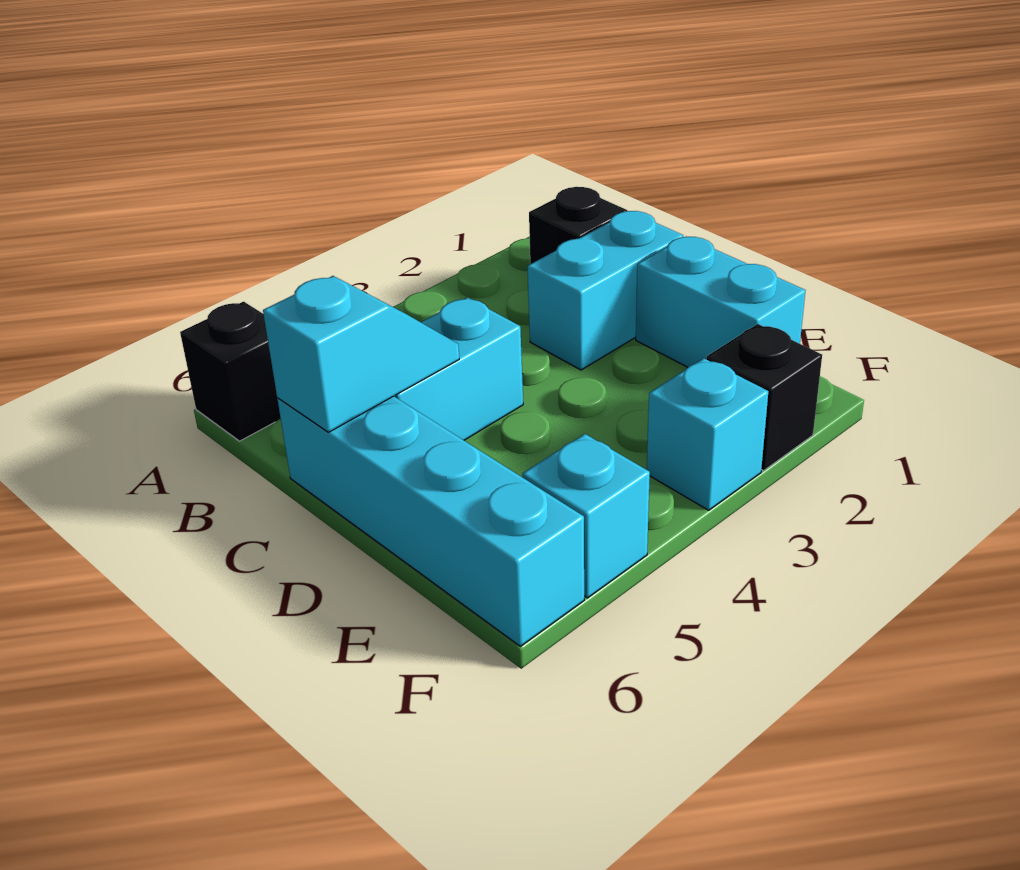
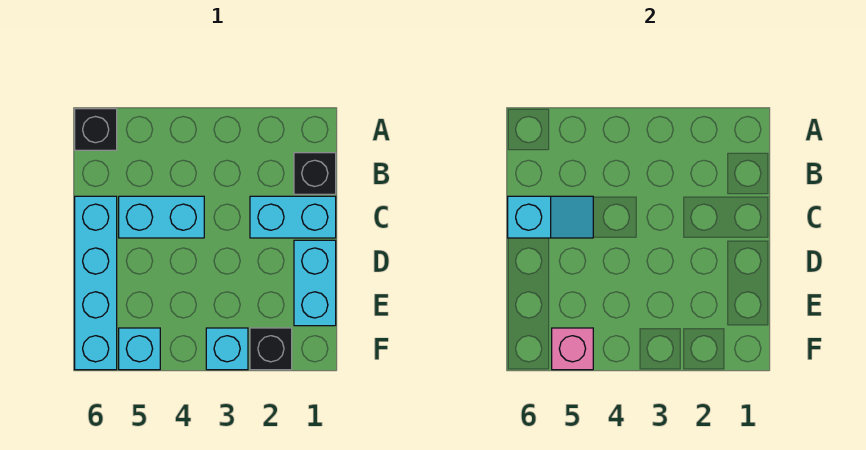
none -> pink 1x1 brick [552,328,593,370]

